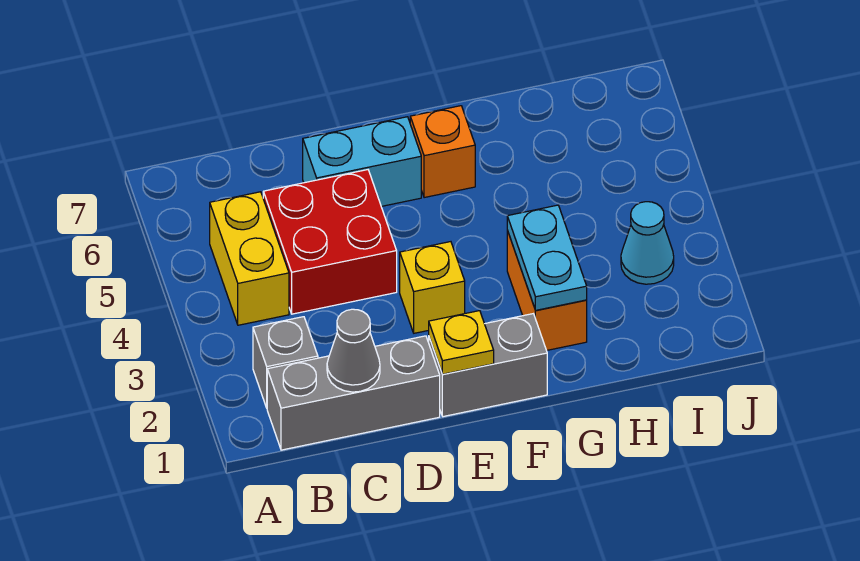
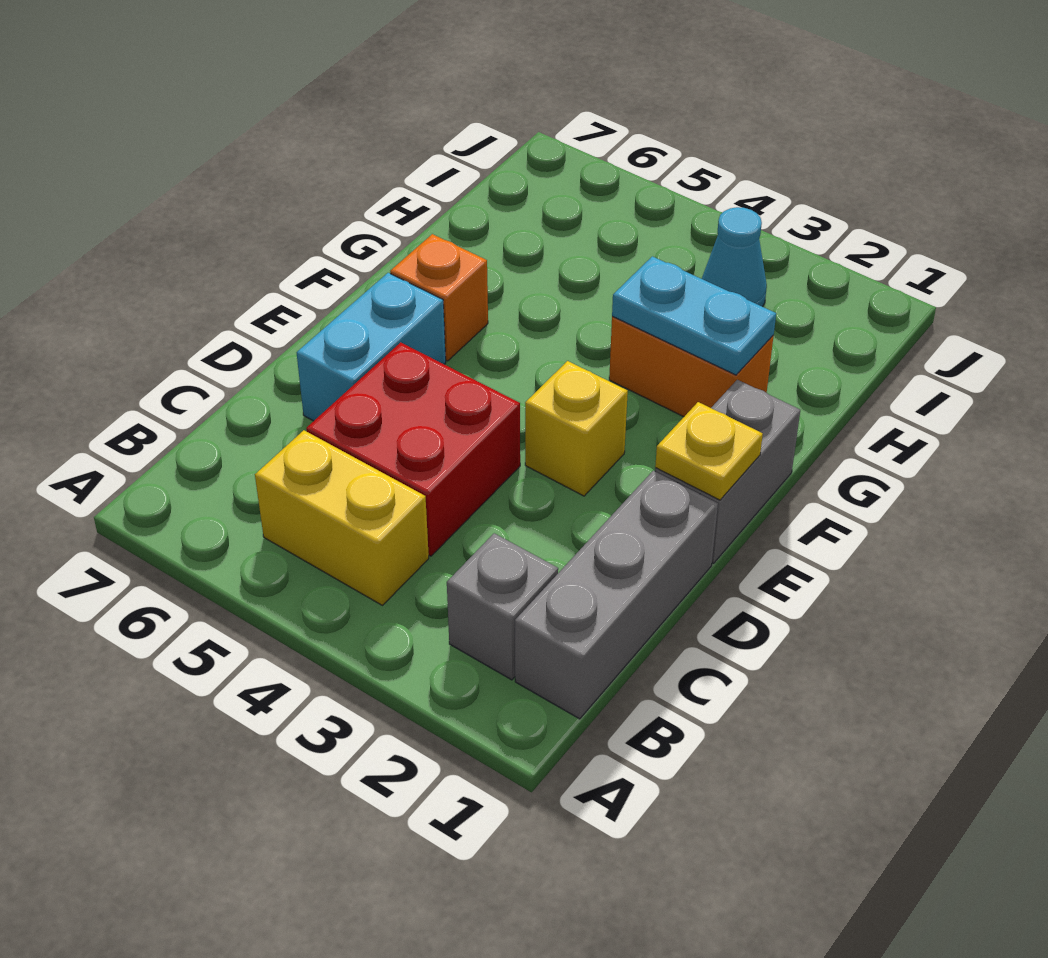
grey 1x1 cone [327,309,380,392] -> none

